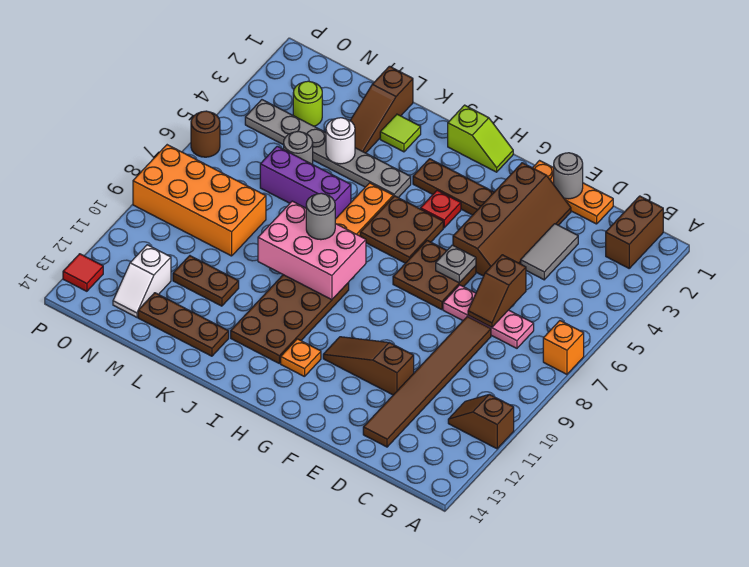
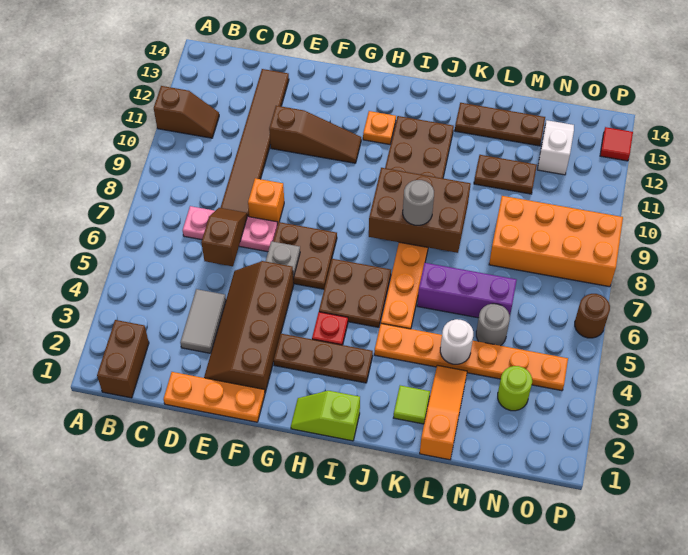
orange 1x1 brick [543,321,584,374] -> orange 1x1 brick moved to [248,178,284,226]
grey 1x1 round brick [554,153,583,199] -> none
pink 2x3 brick [258,201,366,300] -> brown 2x3 brick [369,168,471,253]
grey 1x6 plate [245,100,411,198] -> orange 1x6 plate [374,324,568,391]
brown 1x3 slope [350,66,413,153] -> orange 1x3 slope [420,365,467,460]

